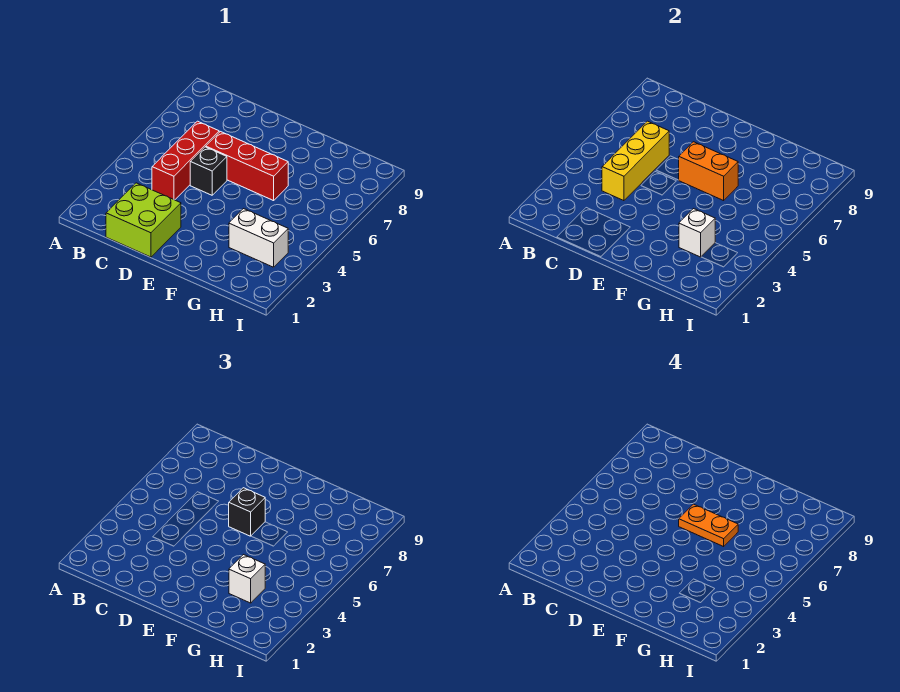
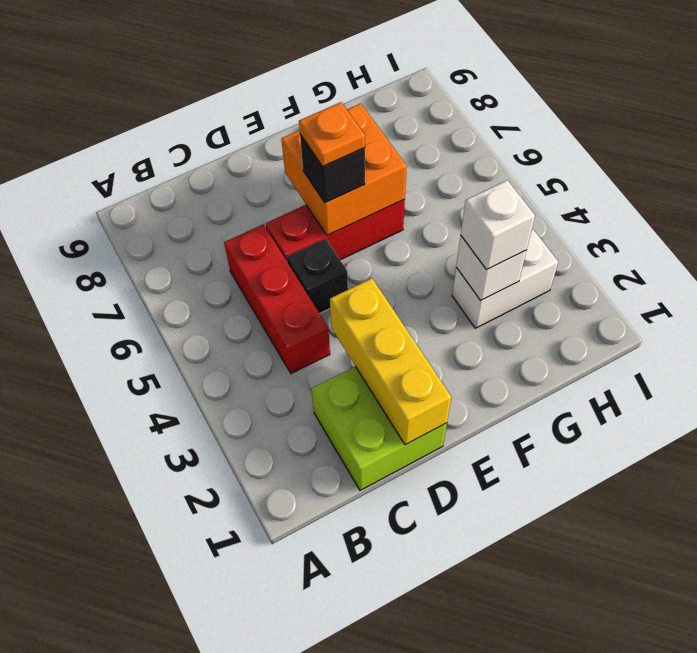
yellow 1x3 brick [602,121,669,201] -> yellow 1x3 brick moved to [330,278,451,445]
orange 1x2 brick [679,142,738,201] -> orange 2x2 brick [281,103,407,235]
orange 1x2 plate [679,504,738,547] -> orange 1x1 plate [299,102,365,166]

